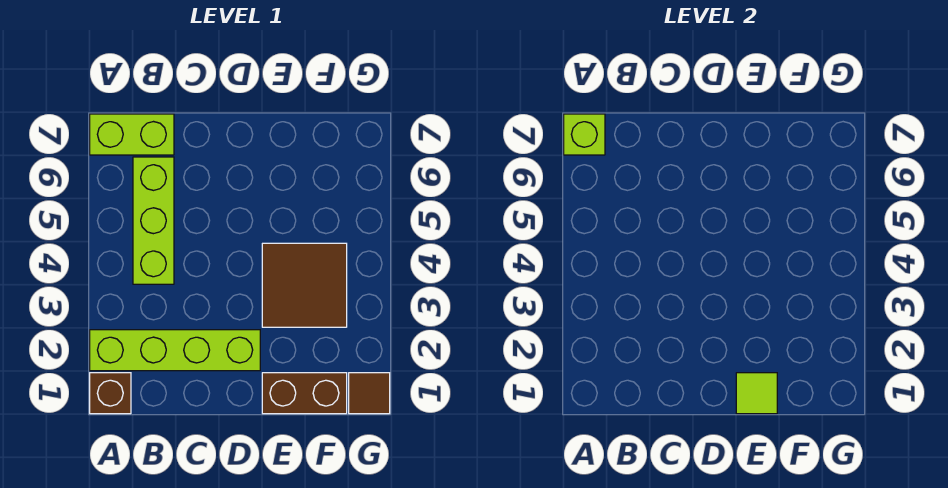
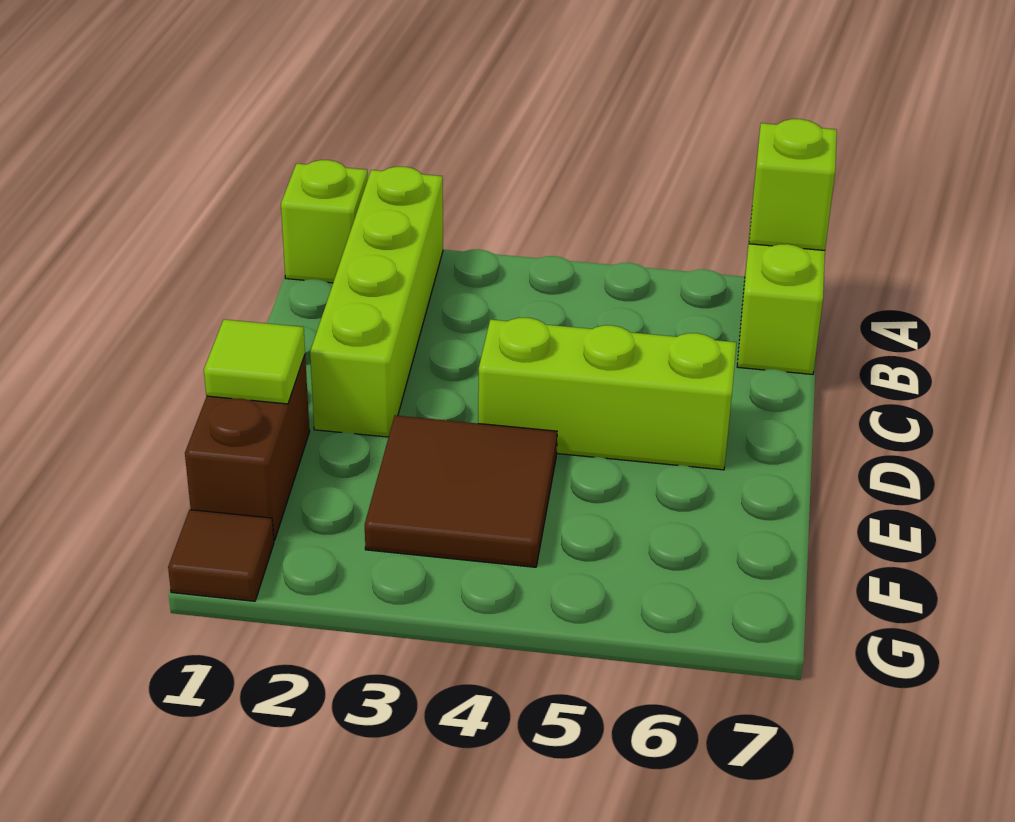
brown 1x1 brick [90,373,131,414] -> lime 1x1 brick [281,160,368,283]
lime 1x3 brick [133,157,174,284] -> lime 1x3 brick moved to [478,318,736,470]

